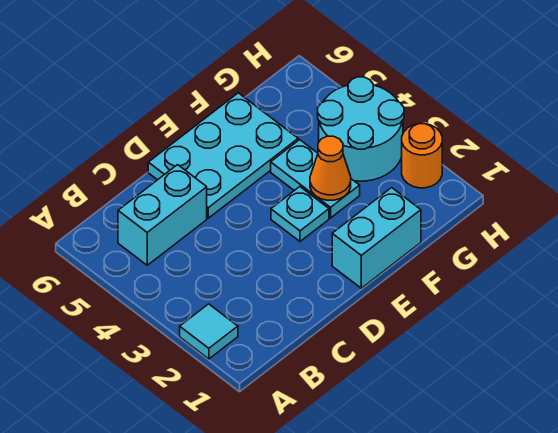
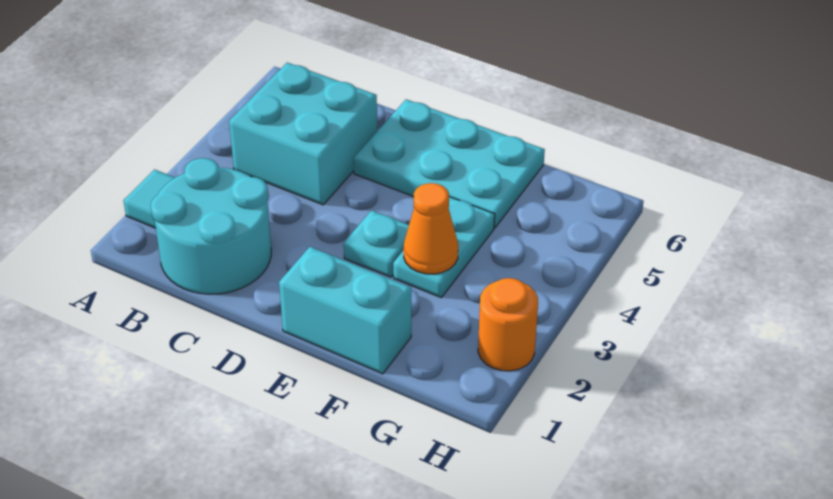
cyan 1x2 brick [118,165,207,265] -> cyan 2x2 brick [229,63,377,205]
cyan 2x2 round brick [318,77,404,181] -> cyan 2x2 round brick moved to [151,158,271,294]

